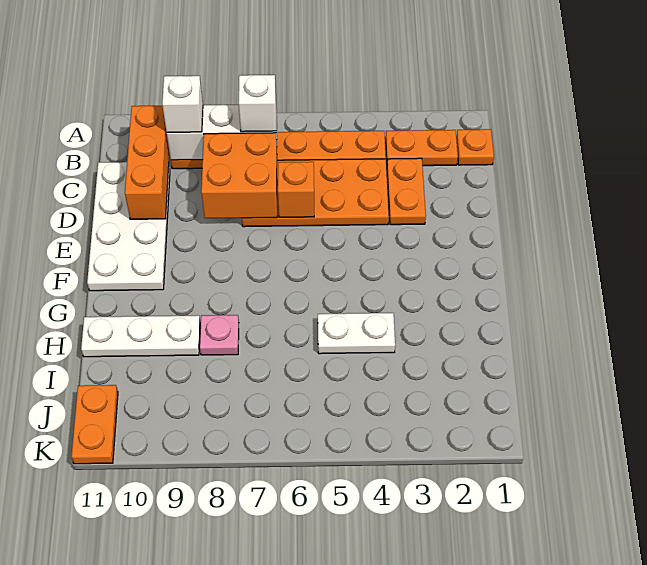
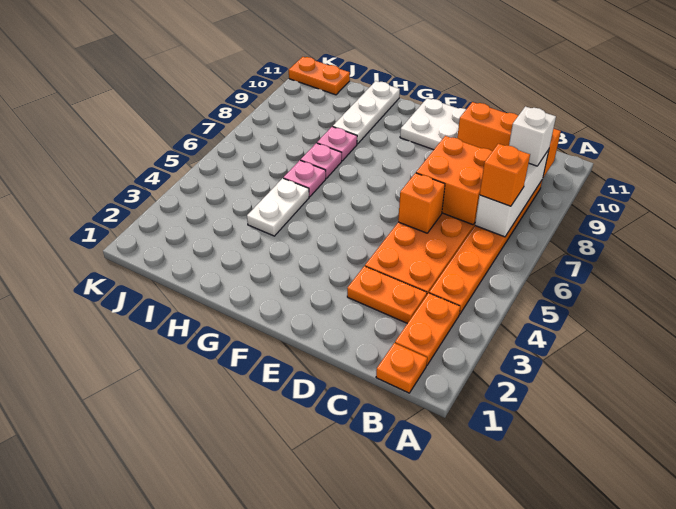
white 1x1 brick [239,75,276,132] -> orange 1x1 brick [480,144,530,206]
none -> pink 1x1 plate [283,160,326,197]
none -> pink 1x1 plate [301,143,342,178]

